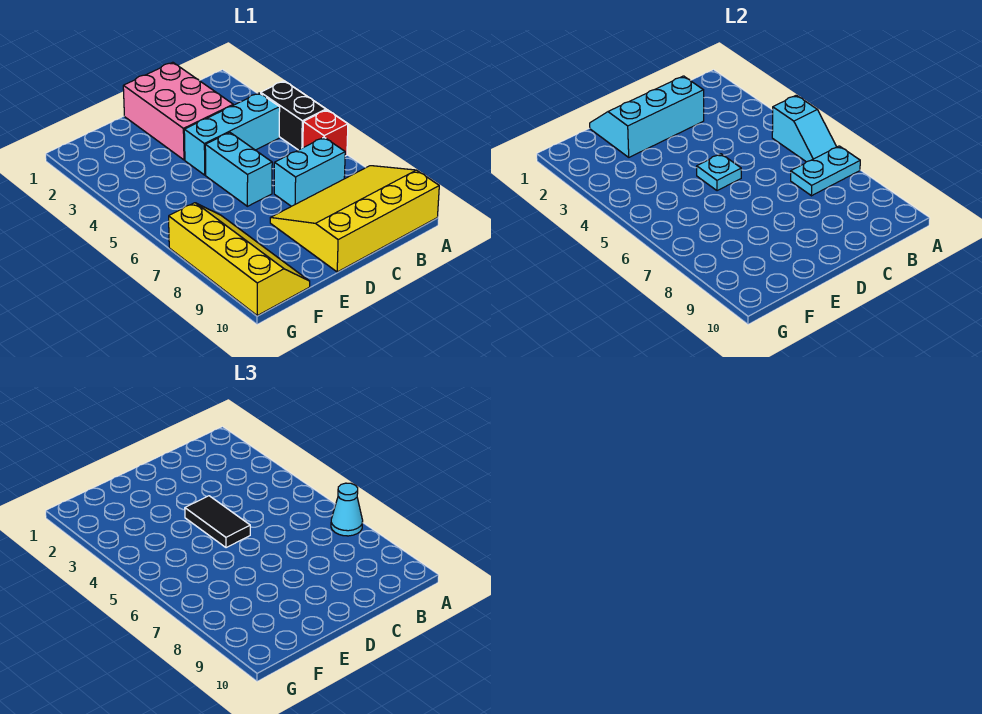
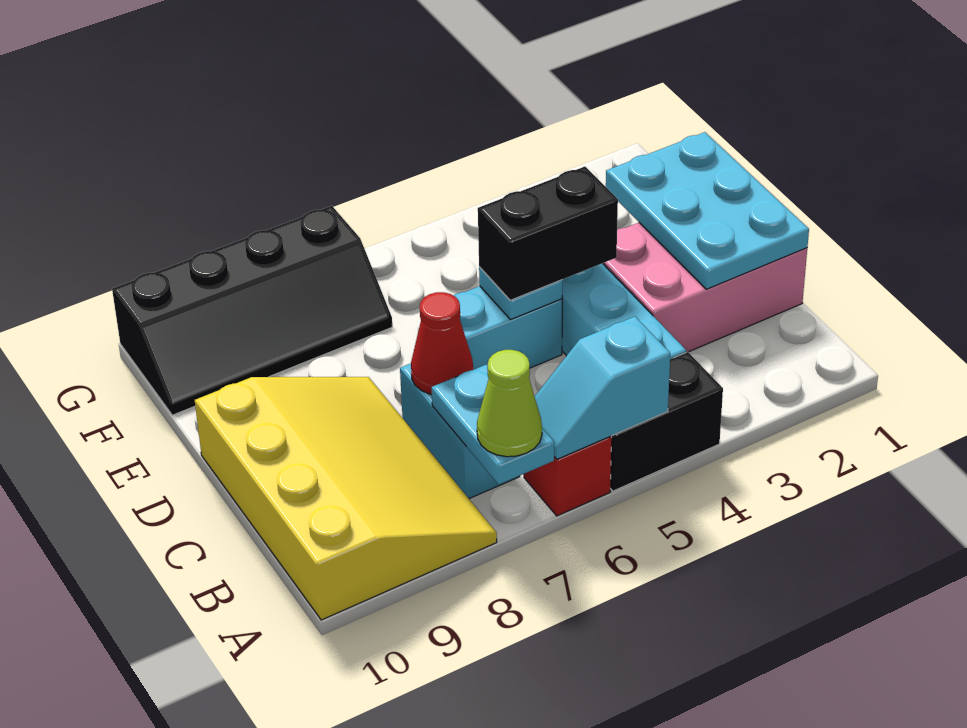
cyan 1x1 cone [331,483,363,536] -> lime 1x1 cone [477,350,542,457]
cyan 2x3 slope [590,76,704,157] -> cyan 2x3 plate [606,132,809,289]
none -> red 1x1 cone [411,292,473,394]
black 1x2 tile [185,496,250,548] -> black 1x2 brick [478,167,618,300]
yellow 2x4 slope [169,203,310,315] -> black 2x4 slope [112,206,392,415]

